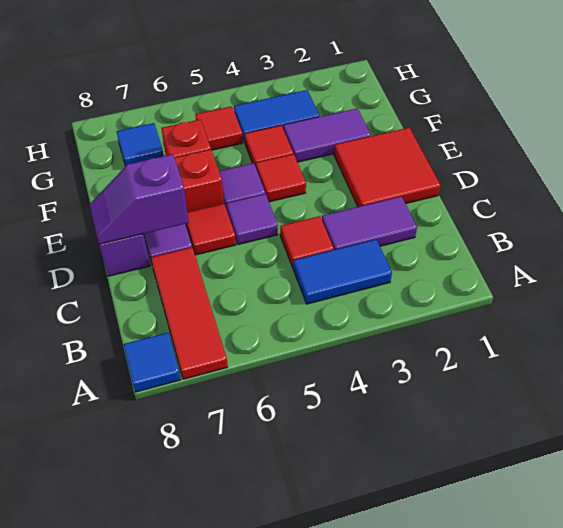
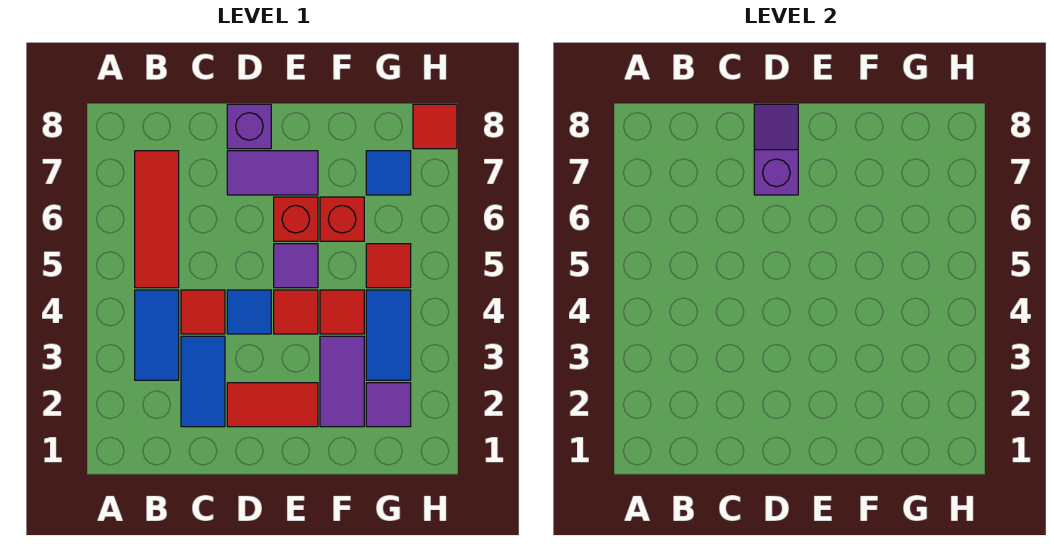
red 1x3 tile [151,247,228,379] -> red 1x3 tile turned to [135,151,179,288]
blue 1x1 tile [124,333,181,392] -> blue 1x1 tile moved to [227,290,271,334]
purple 1x2 tile [322,196,417,250] -> blue 1x2 tile [181,336,225,427]
red 2x2 tile [334,128,441,207] -> red 1x2 tile [227,383,318,427]
purple 1x1 tile [226,194,278,245] -> purple 1x1 tile moved to [366,383,411,427]
red 1x1 tile [186,204,236,255] -> red 1x1 tile moved to [413,104,457,149]

